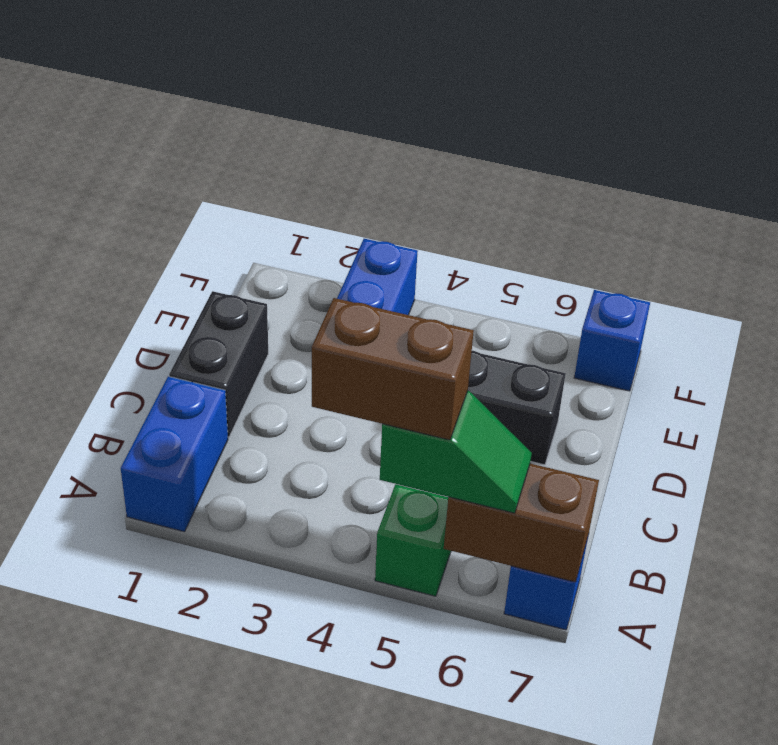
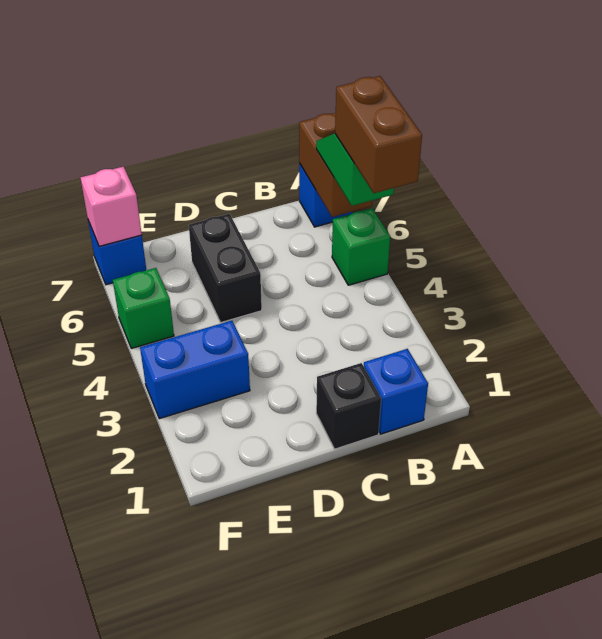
blue 1x2 brick [121,376,228,532] -> blue 1x1 brick [364,349,428,434]
black 1x2 brick [169,291,268,437] -> black 1x1 brick [316,363,381,449]
none -> green 1x1 brick [113,268,174,348]
none -> pink 1x1 brick [81,167,142,246]

